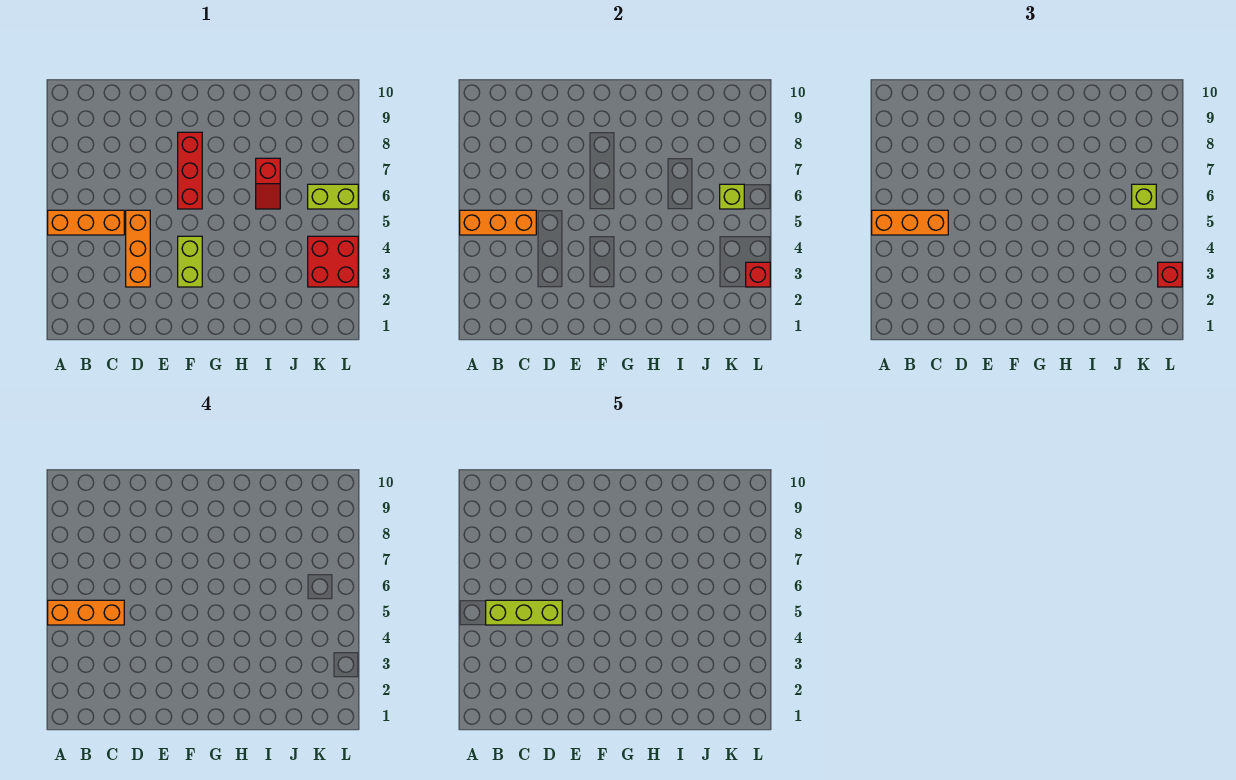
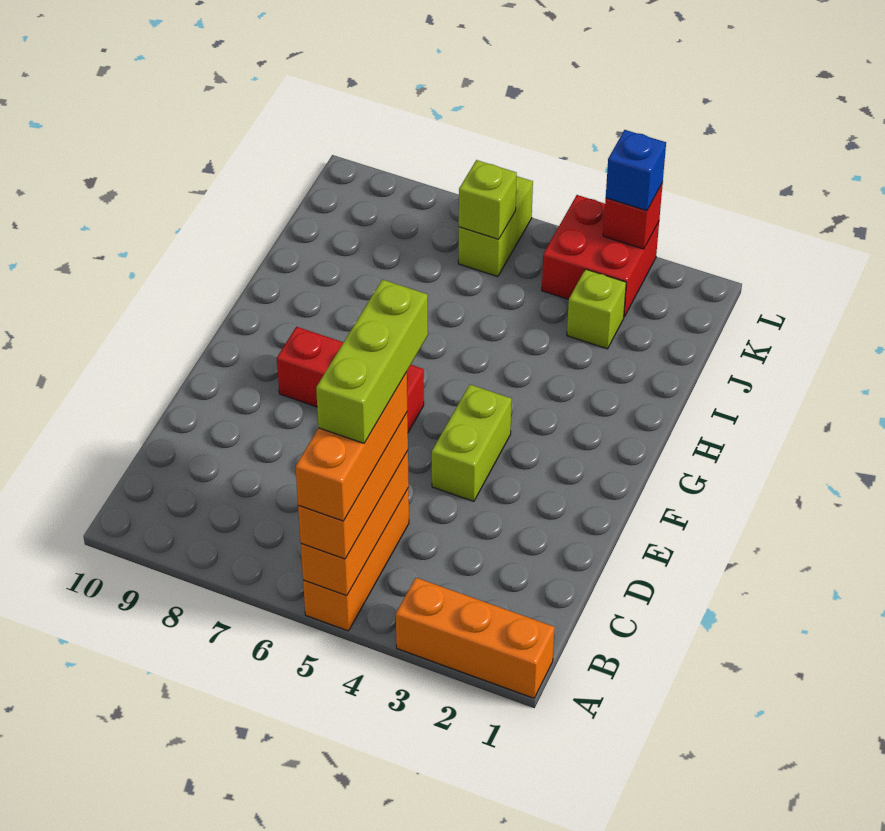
orange 1x3 brick [126,210,150,287] -> orange 1x3 brick moved to [396,578,555,698]
lime 1x2 brick [178,236,202,287] -> lime 1x2 brick turned to [432,385,512,501]
red 1x2 slope [256,158,280,209] -> none
lime 1x1 brick [1132,184,1156,209] -> lime 1x1 brick moved to [567,269,626,349]
red 1x1 brick [1158,262,1182,287] -> blue 1x1 brick [606,130,666,211]

